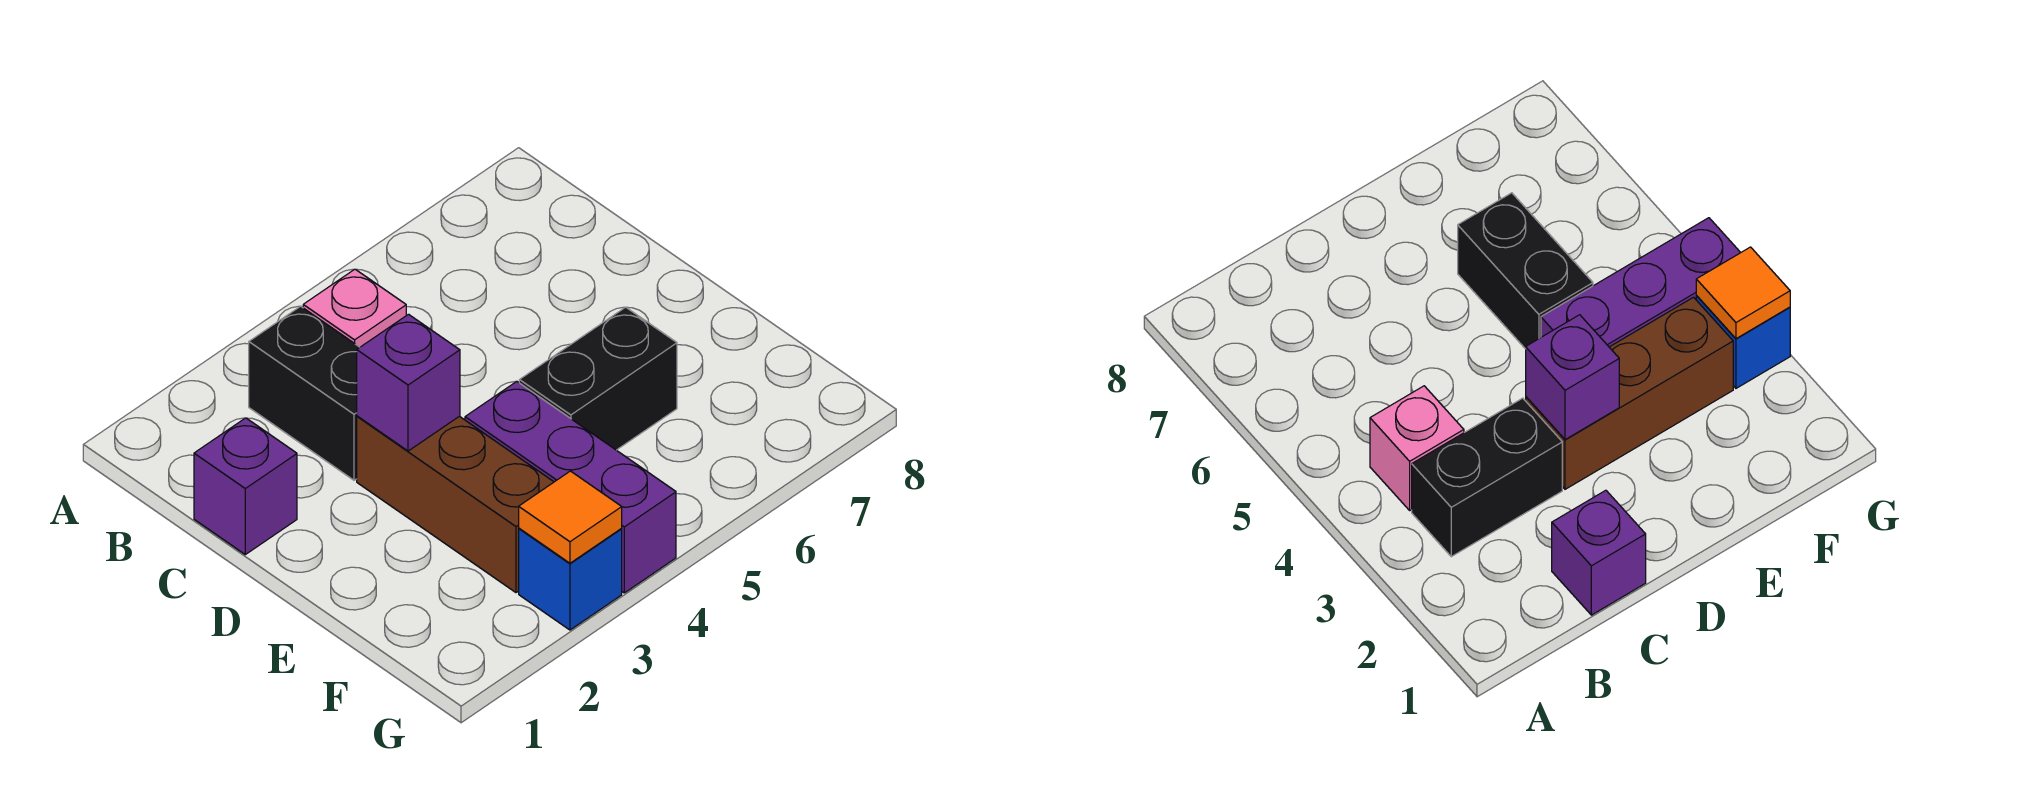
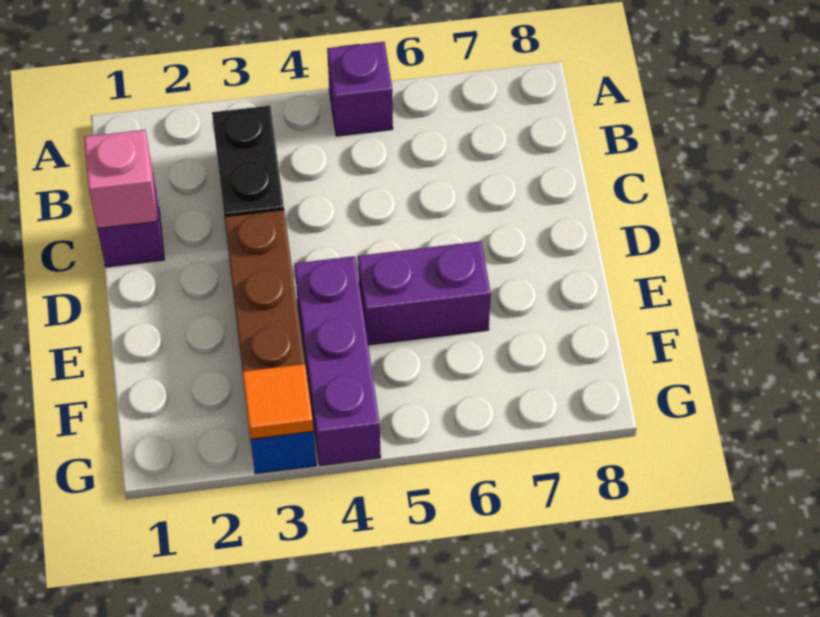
pink 1x1 brick [303,269,406,347] -> pink 1x1 brick moved to [84,130,158,229]
purple 1x1 brick [357,314,460,451] -> purple 1x1 brick moved to [327,42,393,136]
black 1x2 brick [519,307,677,450] -> purple 1x2 brick [358,241,491,345]

